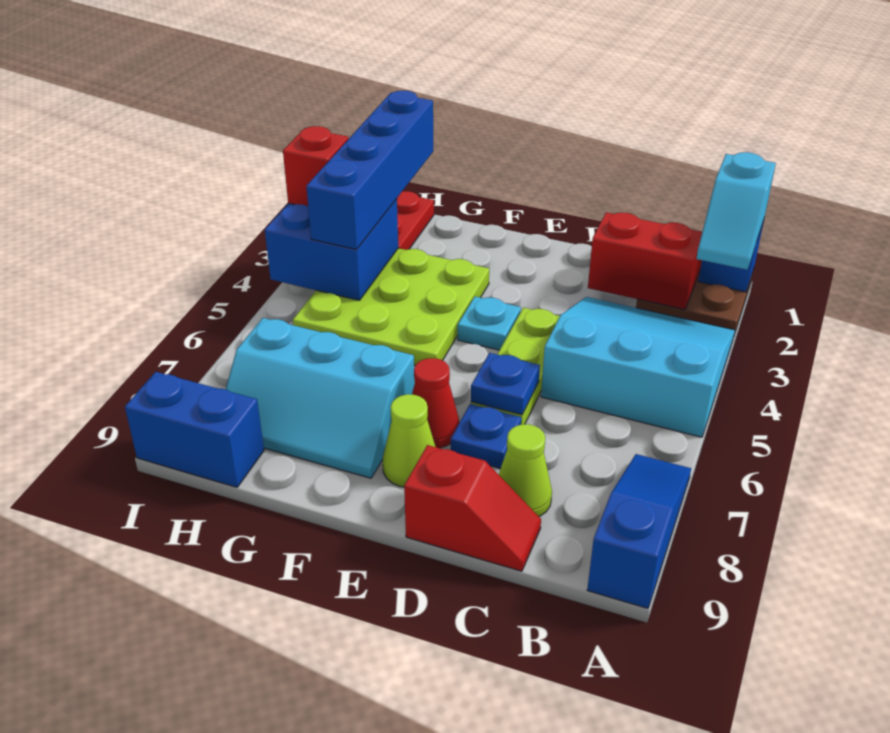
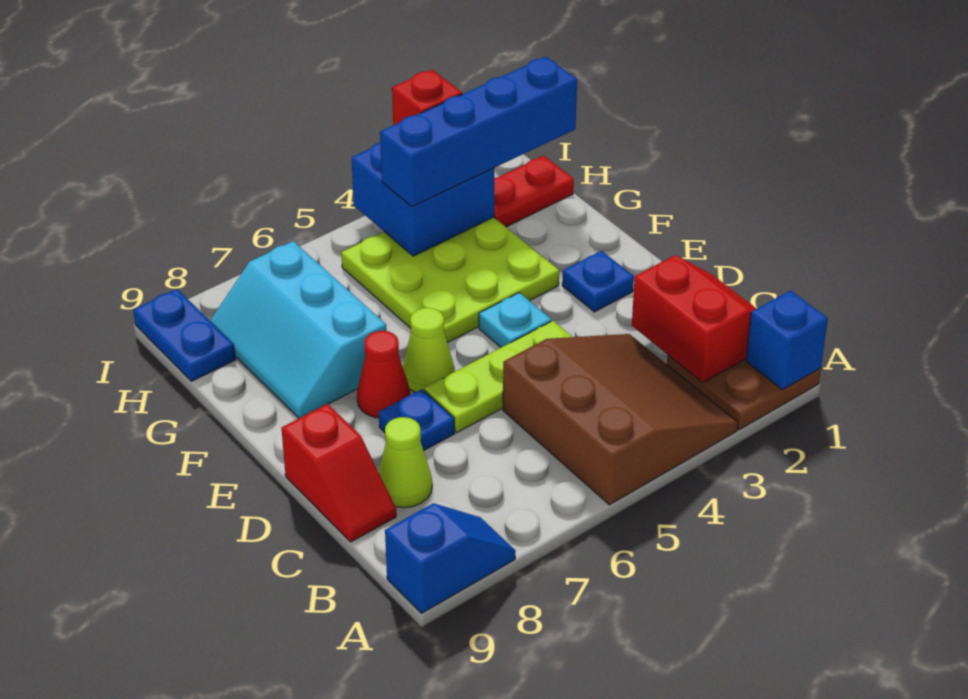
cyan 1x2 slope [696,152,776,270] -> none
cyan 3x3 slope [541,297,735,437] -> brown 3x3 slope [503,334,738,505]
blue 1x3 slope [587,454,691,608] -> blue 1x2 slope [385,503,516,613]
blue 1x1 plate [471,353,540,415] -> blue 1x1 plate moved to [562,251,634,312]
lime 1x1 cone [382,394,435,487] -> lime 1x1 cone moved to [403,308,455,392]
blue 1x2 brick [125,372,264,487] -> blue 1x2 plate [133,289,236,381]

